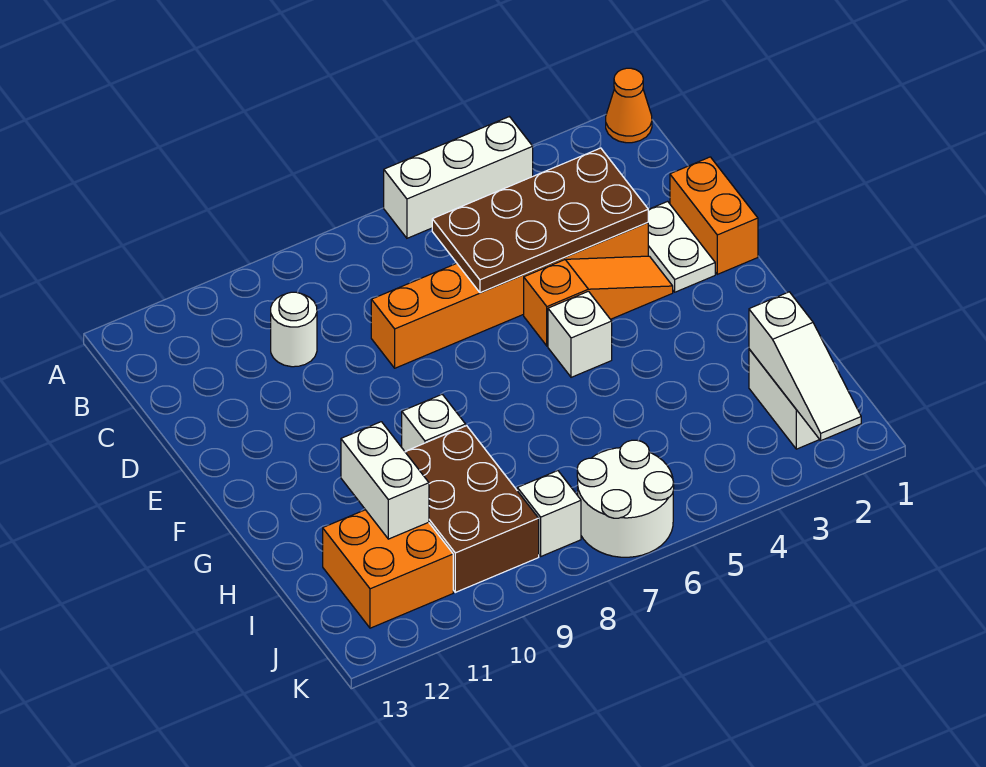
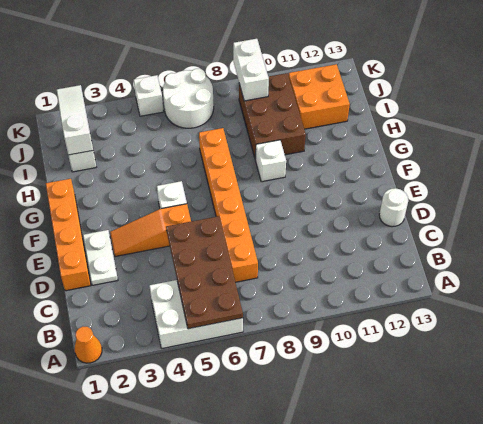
white 1x3 brick [384,117,533,238] -> white 2x3 brick [149,280,243,348]
brown 2x4 plate [432,148,648,293] -> brown 2x4 plate turned to [166,216,243,329]
white 1x1 round brick [271,292,317,367] -> white 1x1 round brick moved to [379,188,408,227]
orange 1x2 brick [670,157,758,274] -> orange 1x4 brick [46,179,91,291]
orange 1x6 brick [371,222,648,368] -> orange 1x6 brick turned to [199,128,258,282]
white 1x2 brick [341,422,429,539] -> white 1x2 brick moved to [233,39,269,101]
white 1x1 brick [517,471,581,556] -> white 1x1 brick moved to [134,75,164,116]

